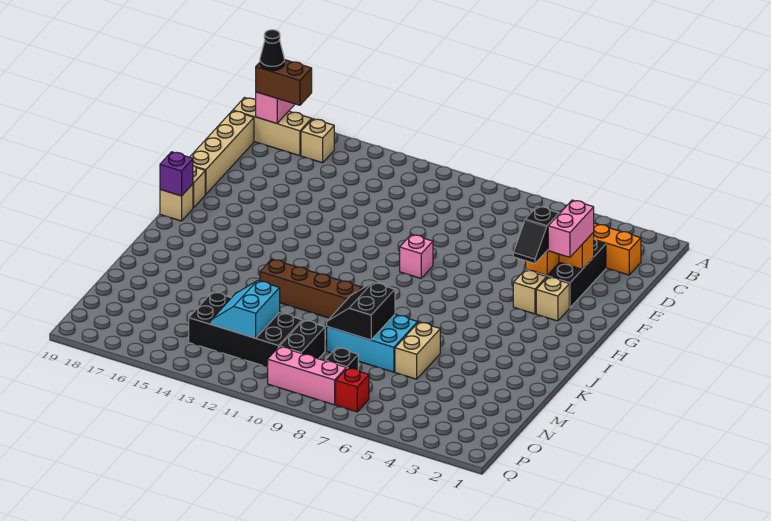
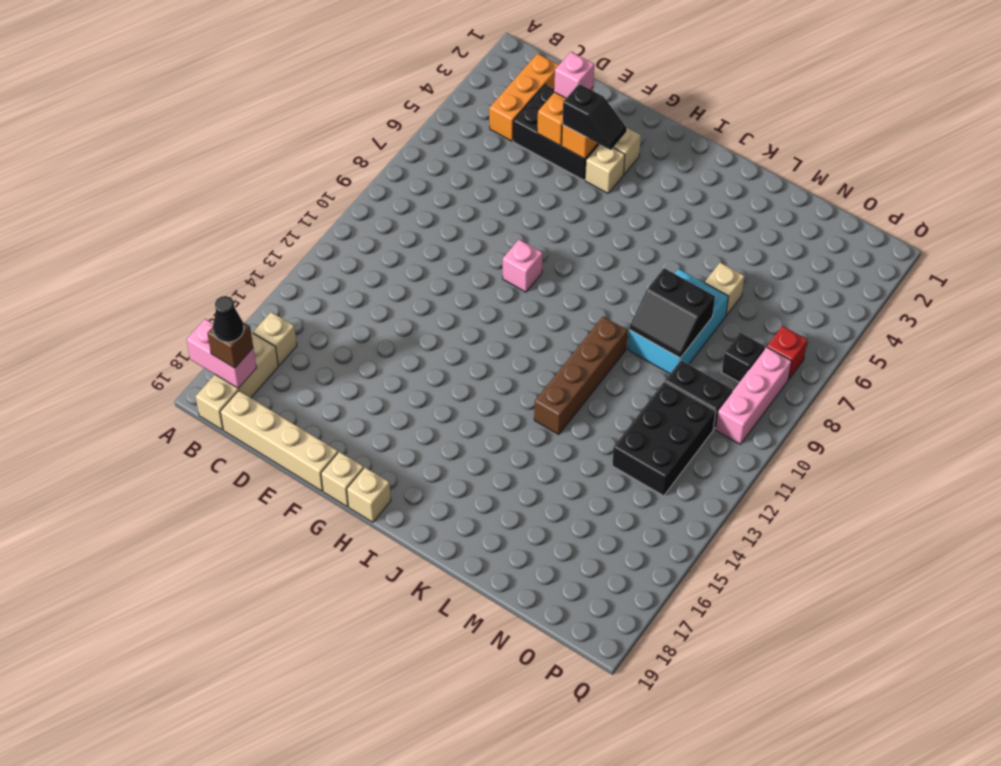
brown 1x2 brick [256,60,312,105] -> brown 1x1 brick [207,322,253,368]
pink 1x2 brick [548,200,594,257] -> pink 1x1 brick [554,52,594,98]
purple 1x1 brick [160,152,193,196] -> none
tan 1x2 brick [395,322,440,379] -> tan 1x1 brick [705,263,745,315]
black 2x4 brick [189,292,302,367] -> black 2x3 brick [612,382,716,496]
cyan 2x2 slope [211,281,280,338] -> none

